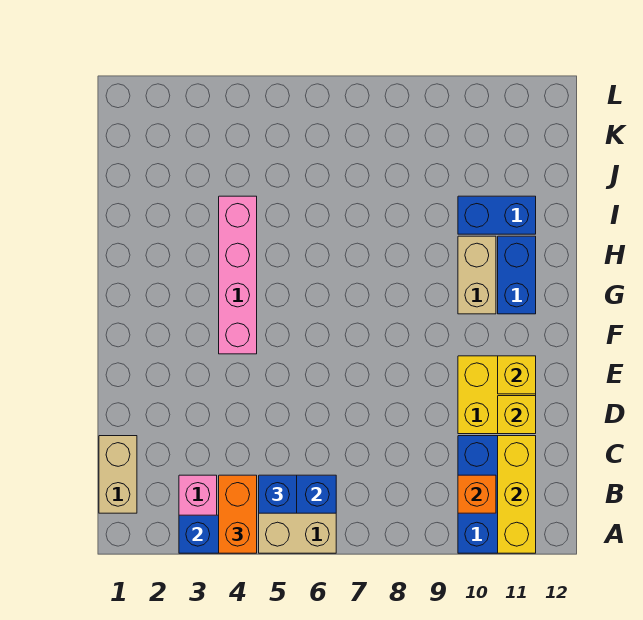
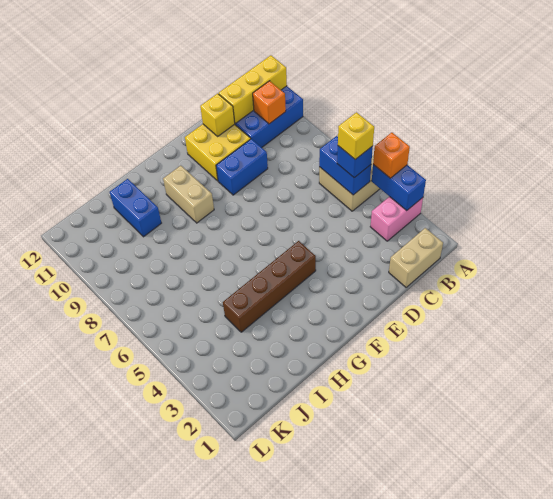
orange 1x2 brick [219,475,257,553] -> orange 1x1 brick [373,133,410,178]
yellow 1x1 brick [498,356,536,394] -> yellow 1x1 brick moved to [338,112,374,159]
pink 1x4 brick [219,196,257,354] -> brown 1x4 brick [223,241,316,332]
tan 1x2 brick [458,236,496,314] -> tan 1x2 brick turned to [163,166,214,223]
blue 1x2 brick [498,236,536,314] -> blue 1x2 brick moved to [216,139,268,195]

